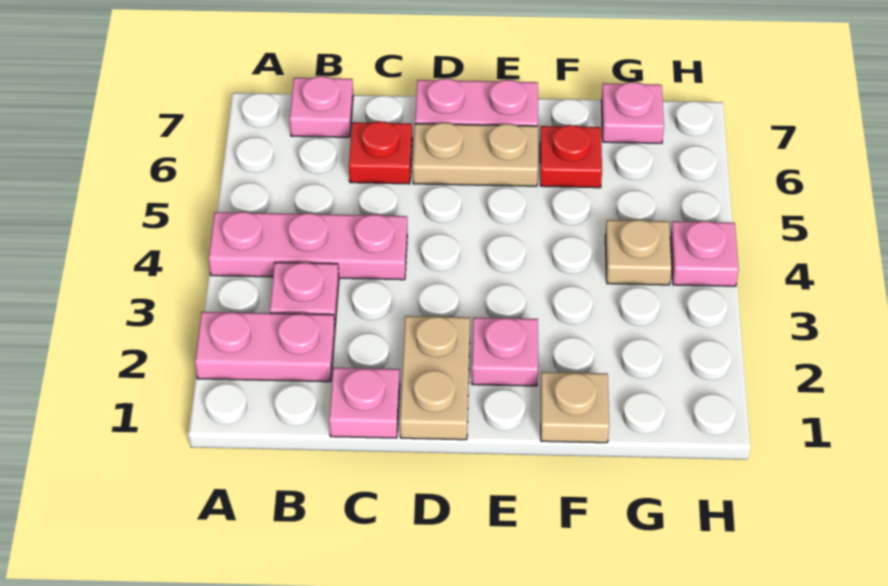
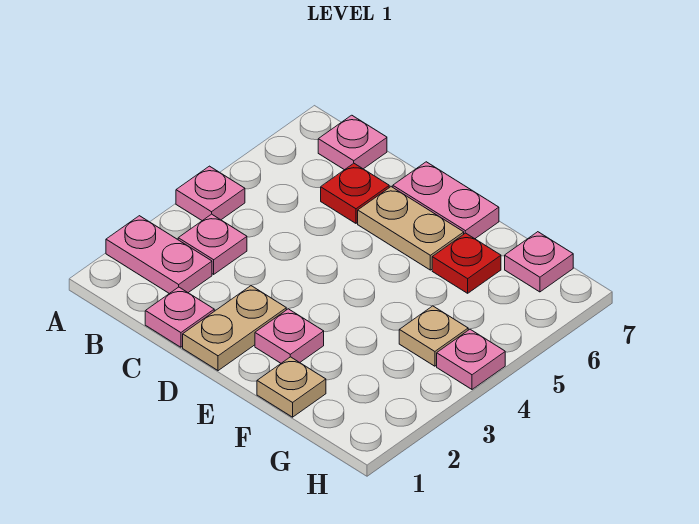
pink 1x3 plate [209,212,407,280] -> pink 1x1 plate [176,166,245,221]

